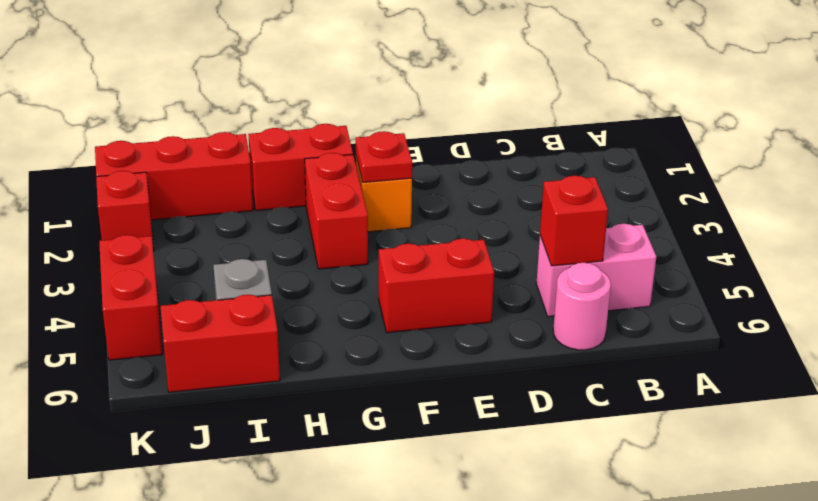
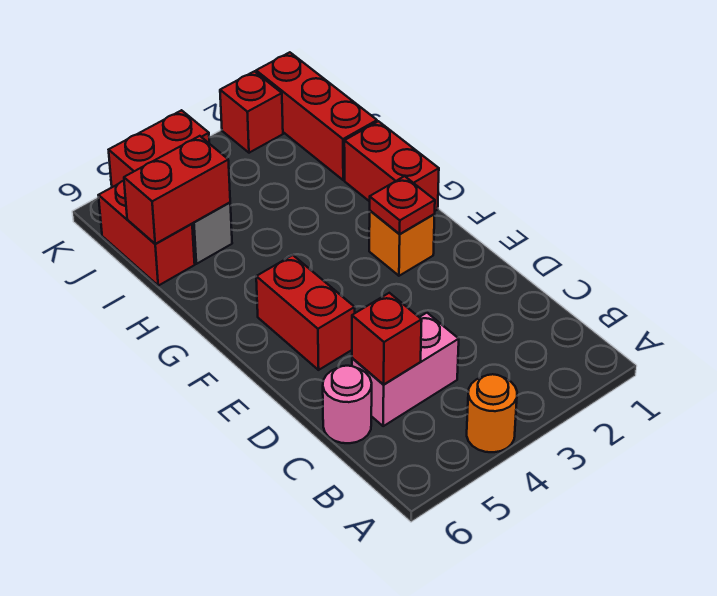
none -> orange 1x1 round brick [467,374,517,452]
pink 1x2 brick [536,224,656,317] -> pink 1x2 brick turned to [352,313,459,426]
red 1x2 brick [305,153,368,269] -> red 1x2 brick moved to [124,136,230,244]

